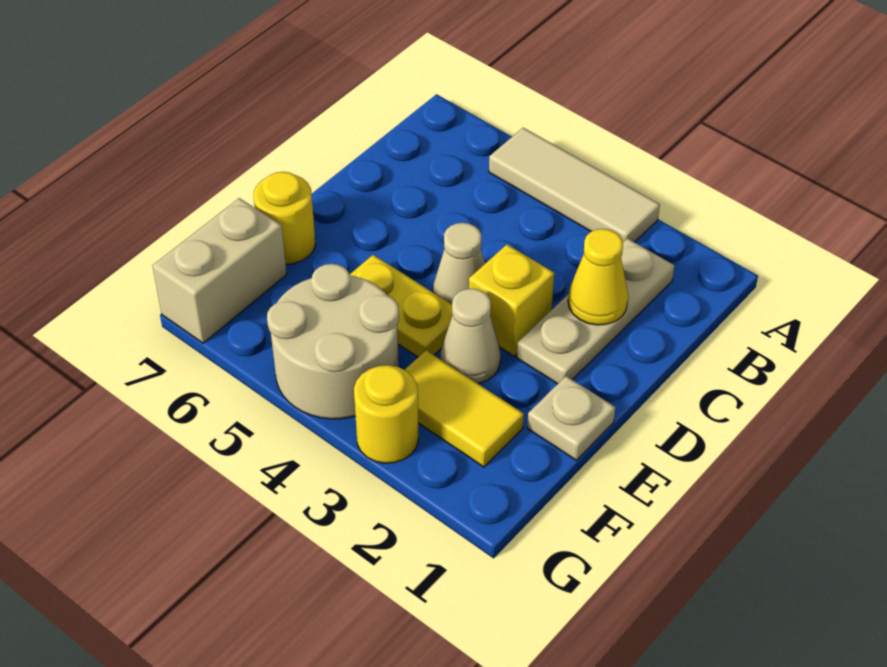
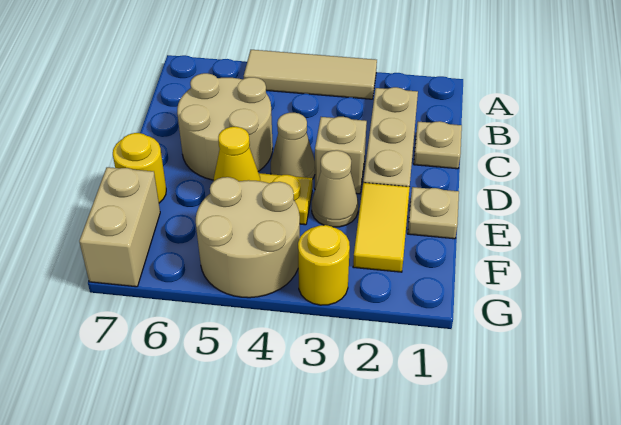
none -> tan 1x1 plate [414,121,462,169]
yellow 1x1 cone [568,229,628,325] -> yellow 1x1 cone moved to [214,127,260,181]
none -> tan 2x2 round brick [177,73,273,180]
yellow 1x1 brick [469,245,554,356] -> tan 1x1 brick [315,117,367,194]
yellow 1x2 tile [405,350,524,467] -> yellow 1x2 tile turned to [353,183,410,272]

